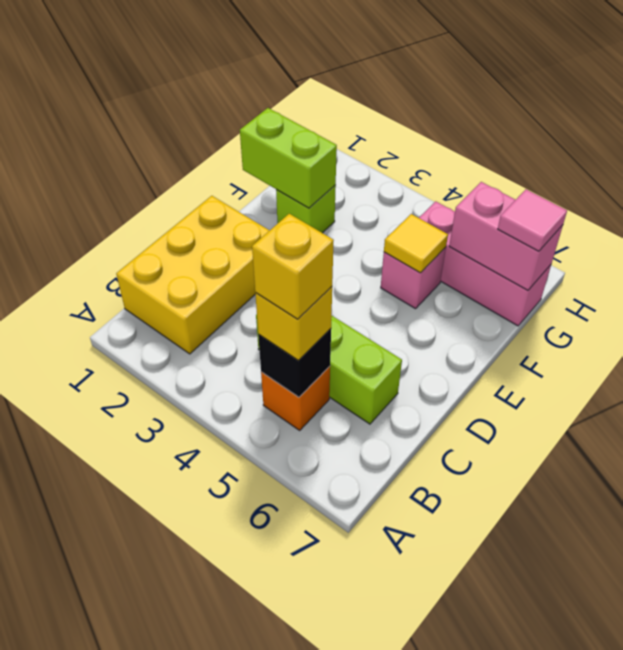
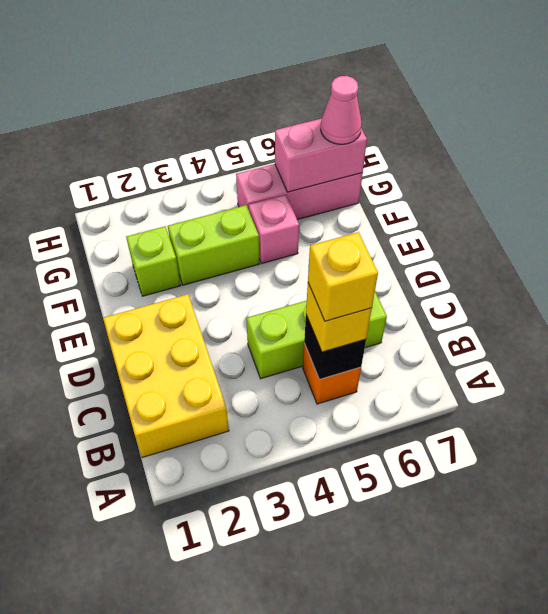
lime 1x2 brick [240,108,337,208] -> lime 1x2 brick moved to [168,205,259,285]
yellow 1x1 tile [384,214,448,273] -> none
pink 1x1 tile [498,189,567,251] -> pink 1x1 cone [321,76,362,144]

